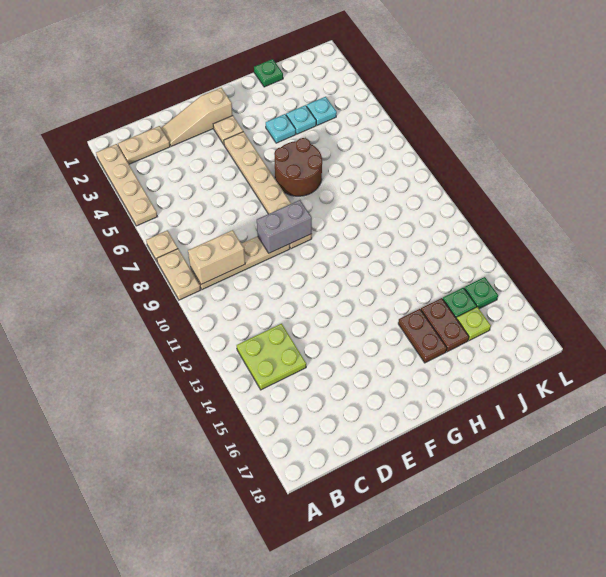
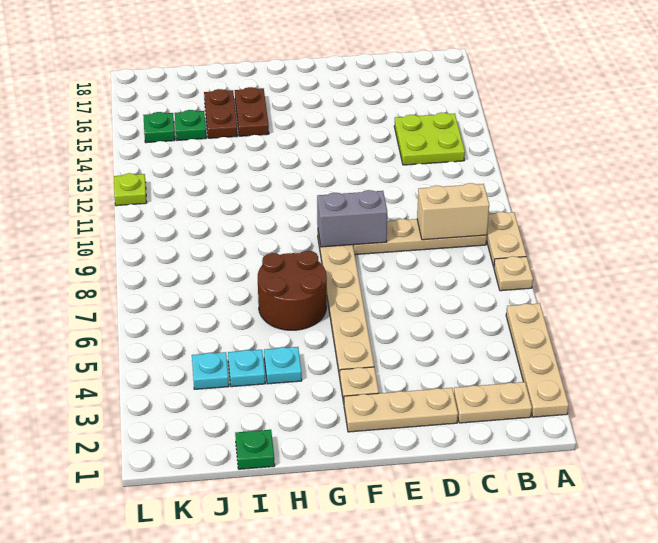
tan 1x3 slope [161,88,233,146] -> tan 1x3 plate [344,388,458,432]
lime 1x1 plate [456,307,491,341] -> lime 1x1 plate moved to [114,173,147,206]

